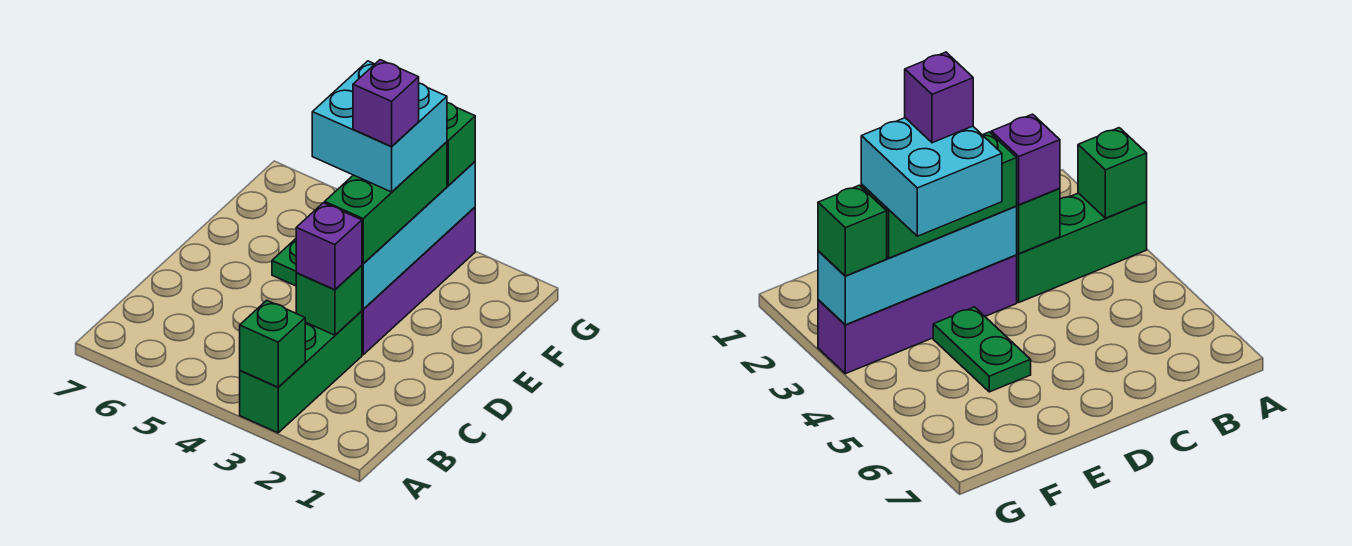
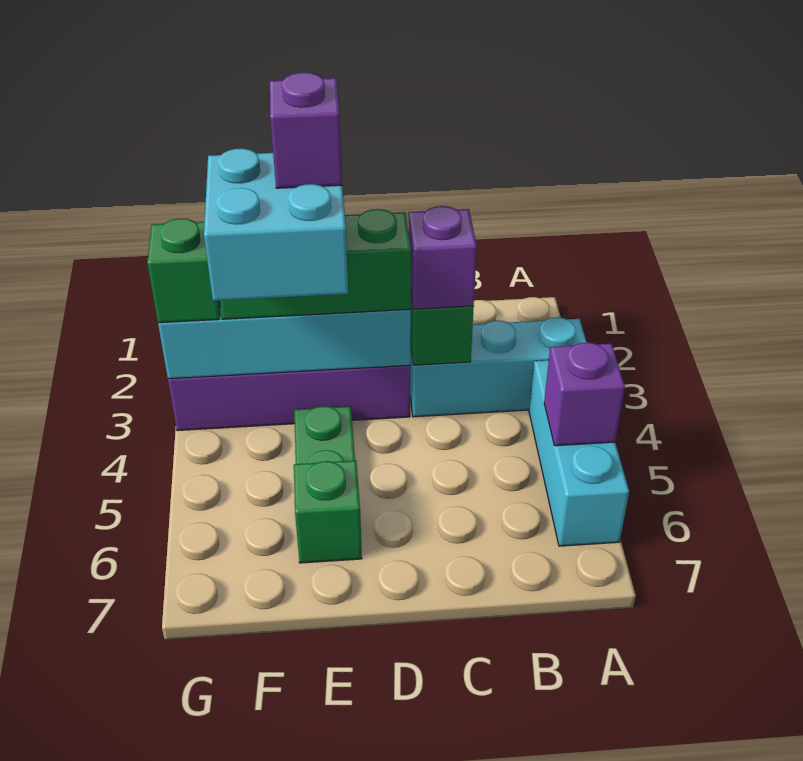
green 1x3 brick [240,311,362,433] -> cyan 1x3 brick [410,317,587,417]
green 1x1 brick [240,300,305,387] -> green 1x1 brick moved to [294,461,362,563]
none -> cyan 1x3 brick [529,360,629,546]
none -> purple 1x1 brick [544,342,625,446]

